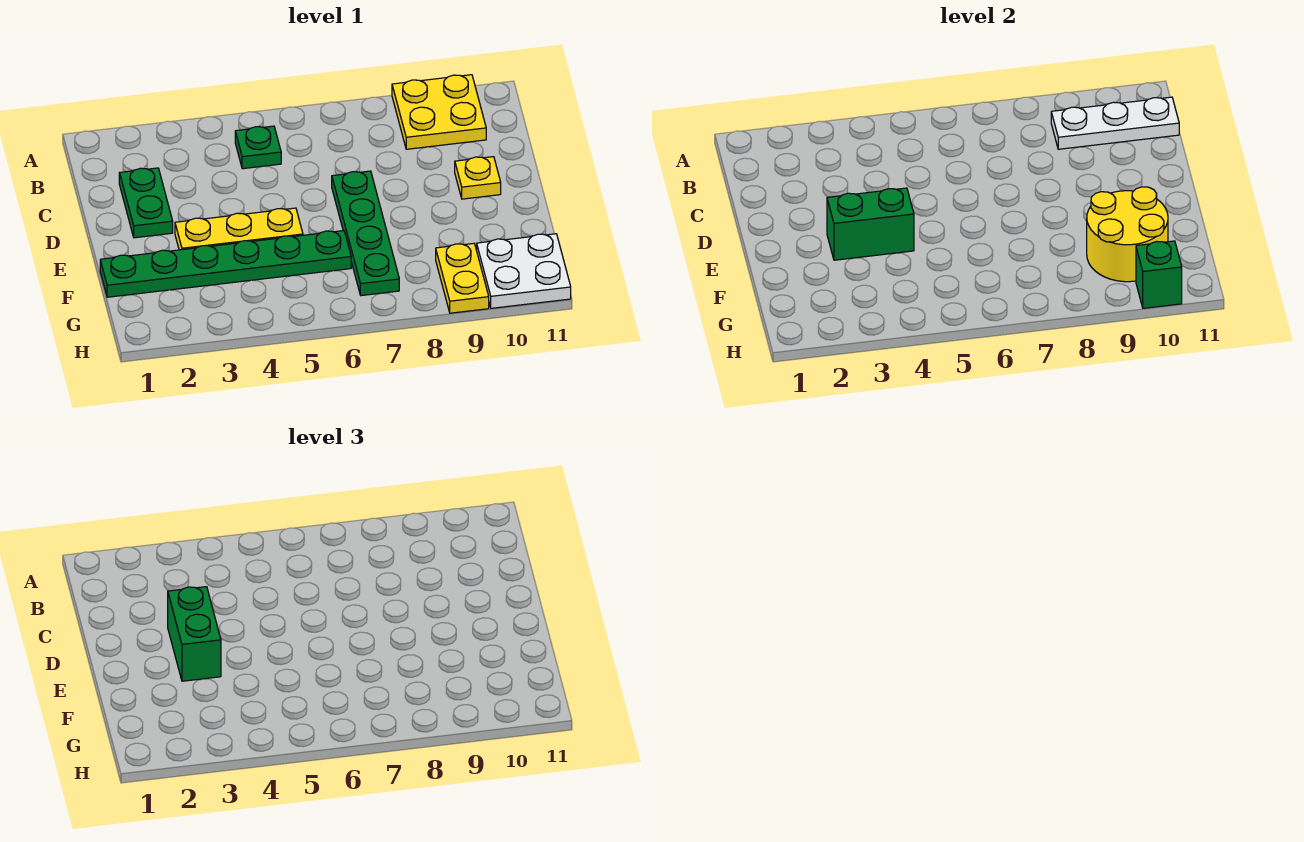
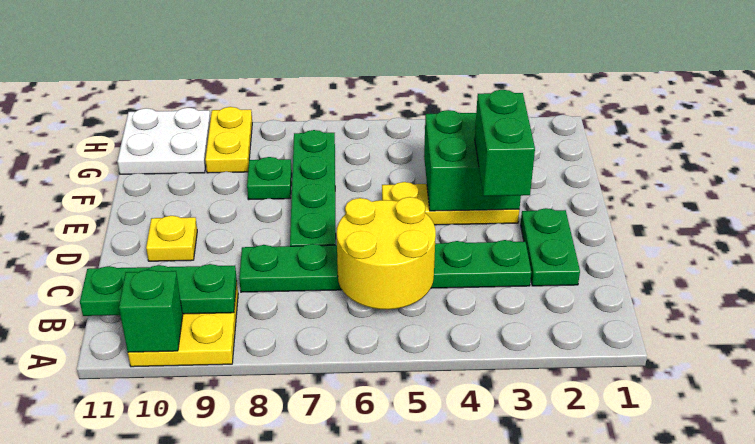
green 1x1 plate [235,126,281,169] -> green 1x1 plate moved to [247,157,292,200]
white 1x3 plate [1051,97,1179,149] -> green 1x3 plate [80,264,237,316]
green 1x2 brick [827,188,914,260] -> green 2x2 brick [424,110,521,211]
green 1x6 plate [100,231,351,297] -> green 1x6 plate moved to [239,240,531,292]
yellow 2x2 round brick [1087,187,1168,282] -> yellow 2x2 round brick moved to [337,197,436,309]
green 1x1 brick [1136,241,1182,308] -> green 1x1 brick moved to [119,270,183,352]

